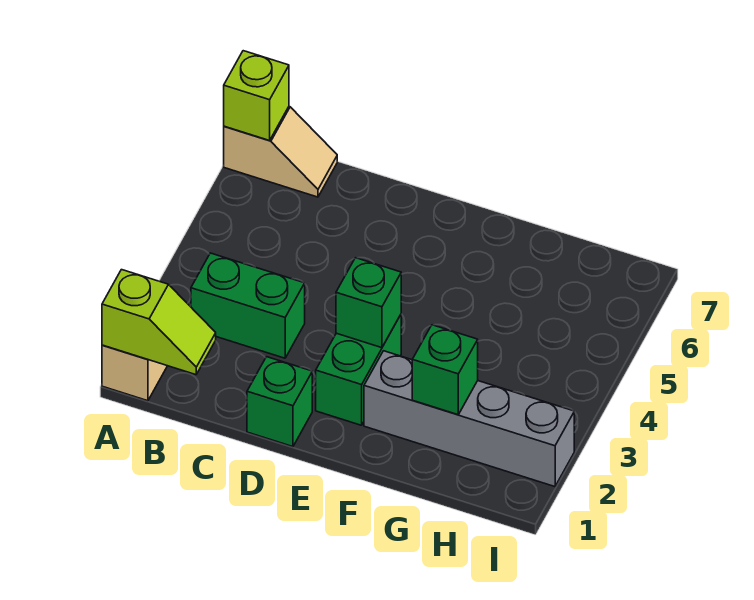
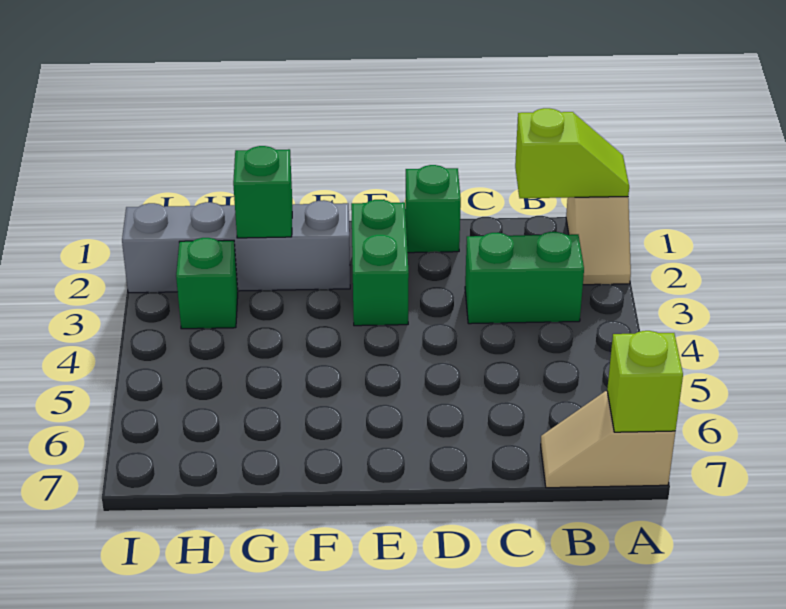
lime 1x2 slope [102,270,216,375] -> lime 1x2 slope turned to [515,108,629,198]
green 1x1 brick [336,258,401,348] -> green 1x1 brick moved to [176,238,238,329]

